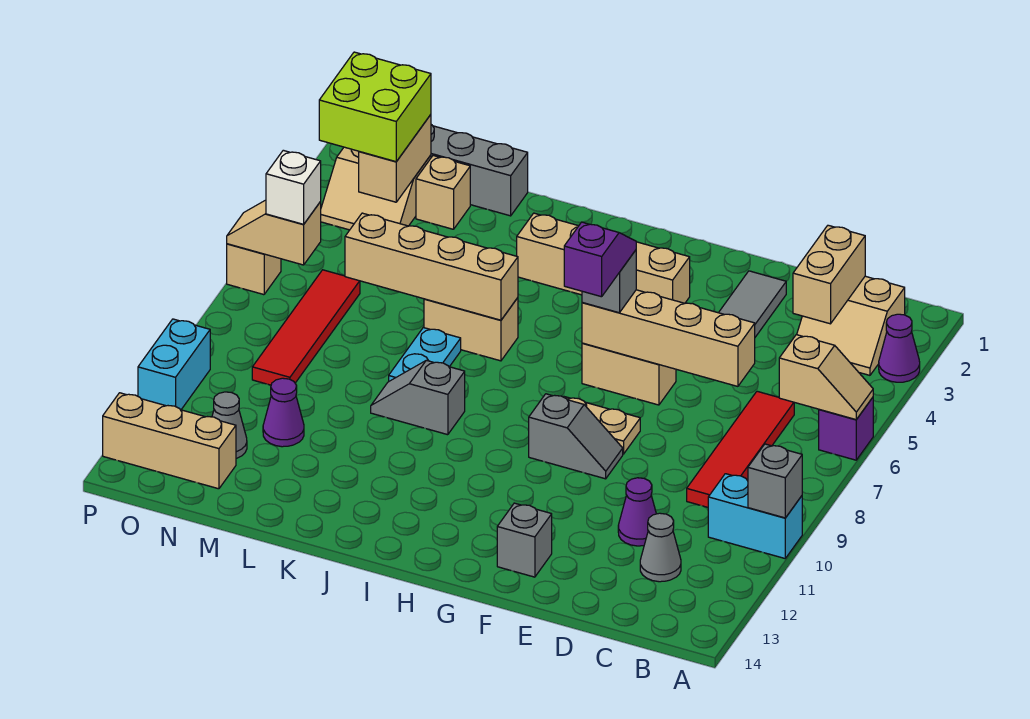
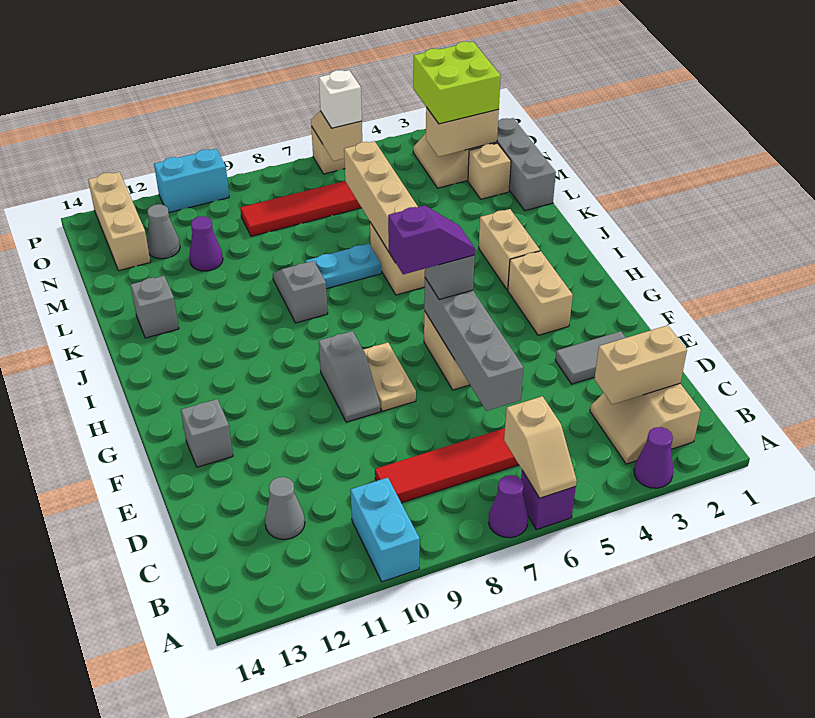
grey 1x1 brick [748,444,802,518] -> grey 1x1 brick moved to [131,276,179,338]
tan 1x4 brick [582,290,755,386] -> grey 1x4 brick [424,278,524,411]
purple 1x1 cone [618,478,656,546] -> purple 1x1 cone moved to [488,475,528,538]

